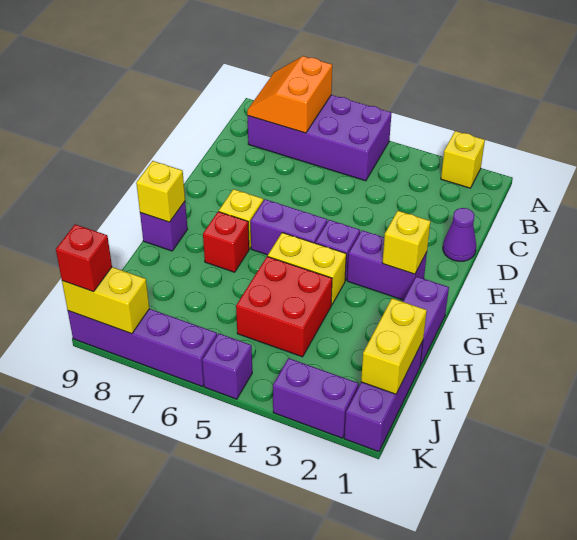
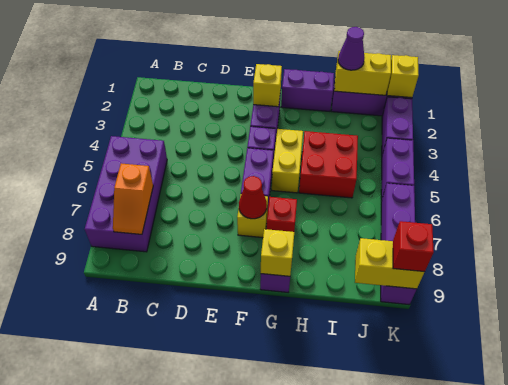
yellow 1x1 brick [441,131,485,188] -> yellow 1x1 brick moved to [387,55,419,98]
orange 2x2 slope [247,56,332,133] -> orange 1x2 slope [113,163,153,234]
purple 1x1 cone [443,208,476,261] -> purple 1x1 cone moved to [338,27,365,70]
none -> red 1x1 cone [239,176,267,219]
purple 1x1 brick [202,334,252,399] -> purple 1x2 brick [381,138,414,200]
yellow 1x2 brick [62,267,149,334] -> yellow 1x2 brick turned to [355,238,424,289]

